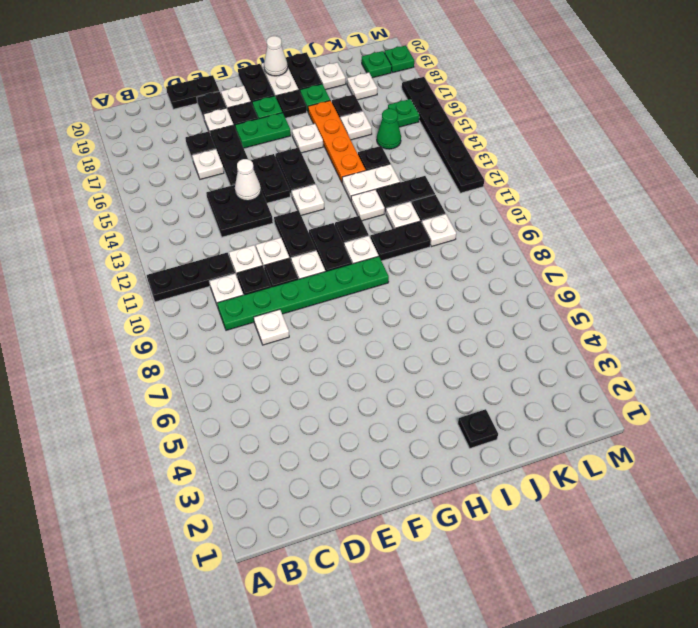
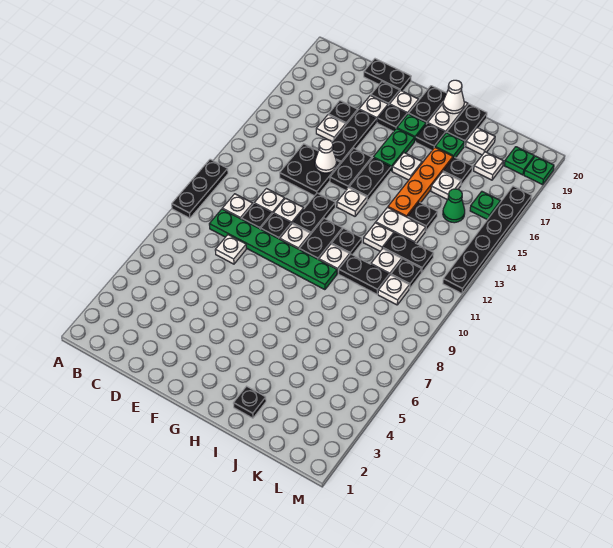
black 1x3 plate [147,253,235,302] -> black 1x3 plate turned to [172,159,228,218]
green 1x2 plate [235,113,291,148] -> green 1x2 plate turned to [373,128,414,171]

